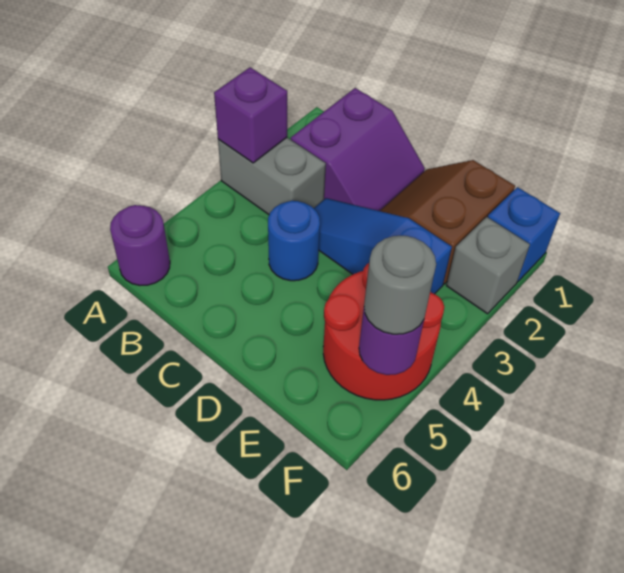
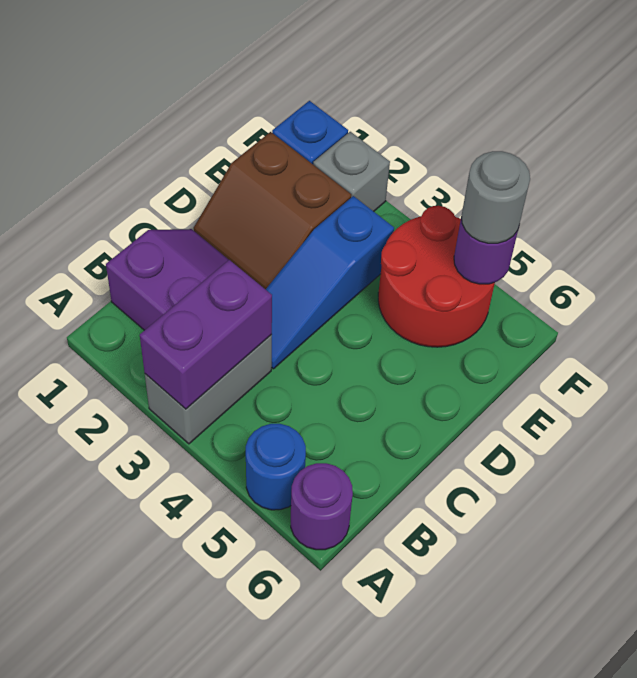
purple 1x1 brick [214,67,287,163] -> purple 1x2 brick [140,260,272,409]
blue 1x1 round brick [268,201,320,281] -> blue 1x1 round brick moved to [246,424,306,510]

